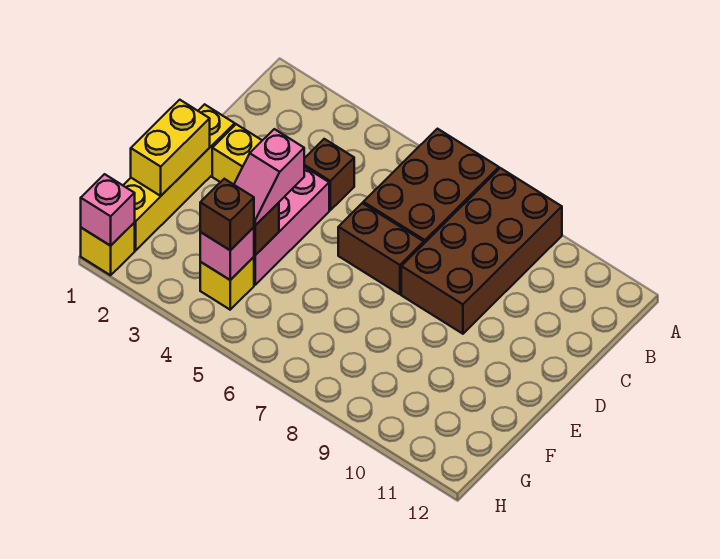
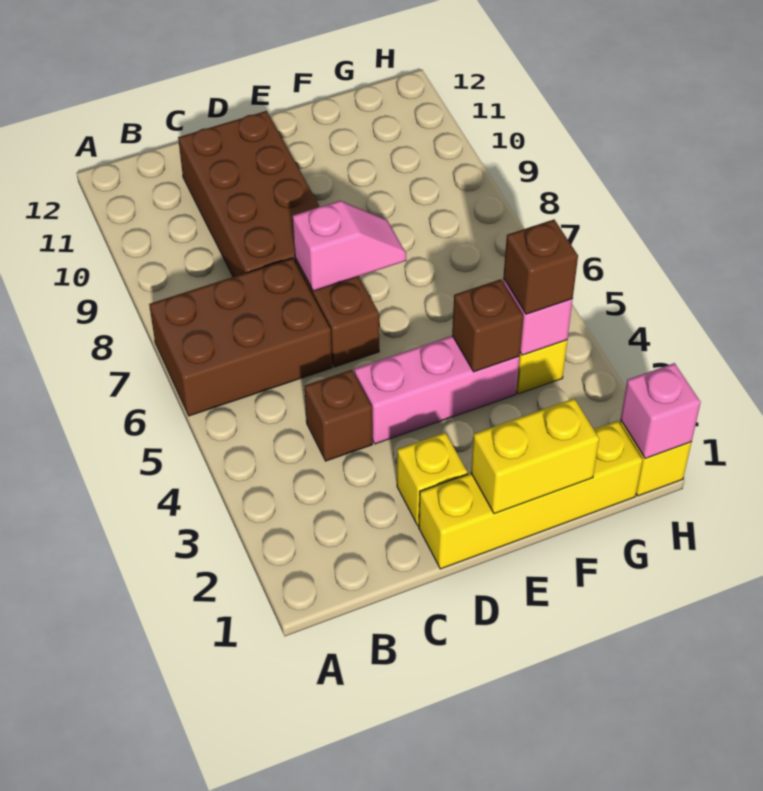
brown 2x4 brick [401,168,562,334] -> brown 2x4 brick turned to [178,111,320,277]
pink 1x2 slope [234,129,304,225] -> pink 1x2 slope moved to [293,201,406,291]

